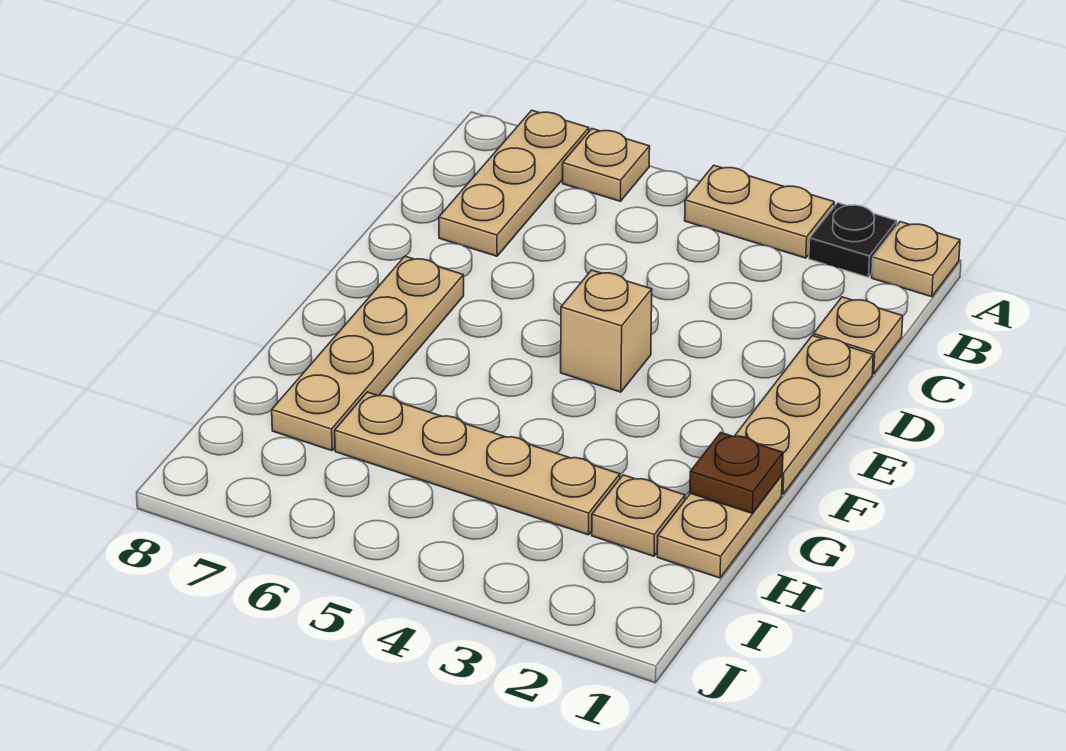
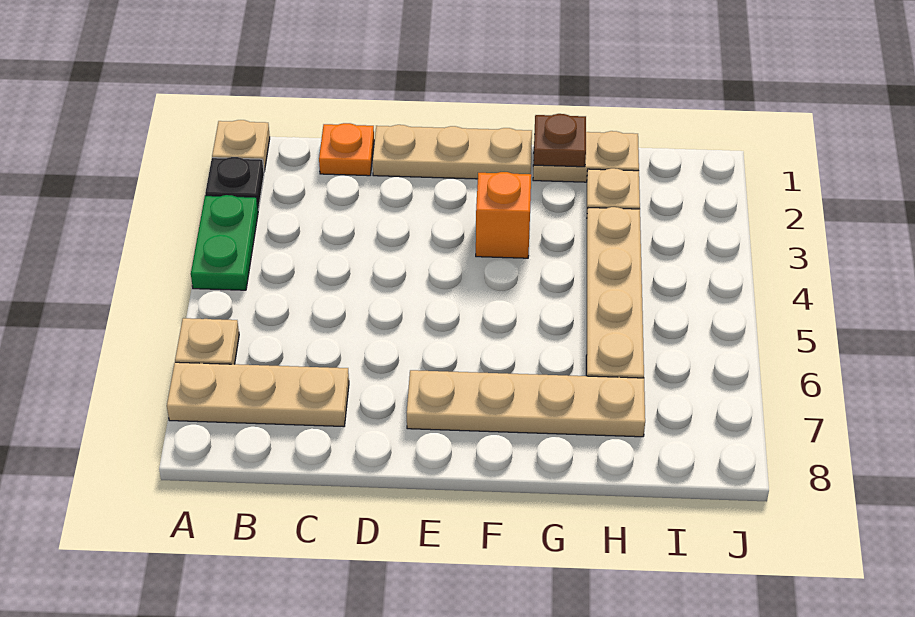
tan 1x2 plate [685,165,834,258] -> green 1x2 plate [191,195,258,290]
tan 1x1 plate [814,297,903,374] -> orange 1x1 plate [319,123,374,176]
tan 1x1 brick [561,270,652,392] -> none
none -> orange 1x1 brick [476,172,531,258]

